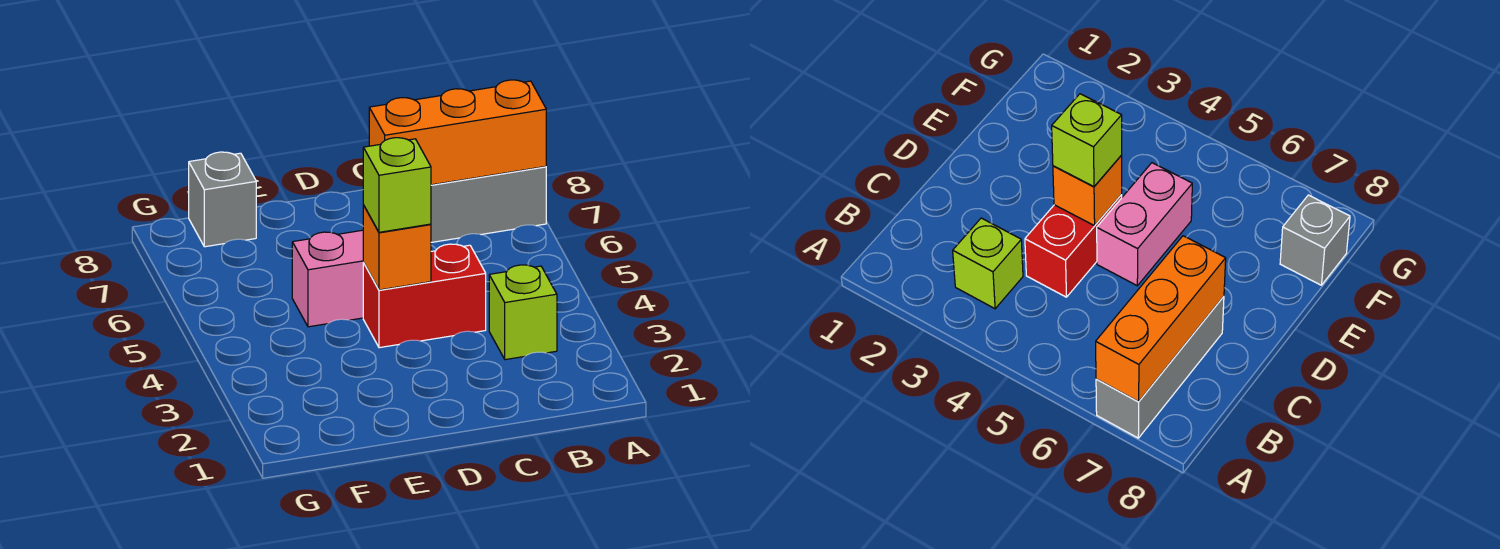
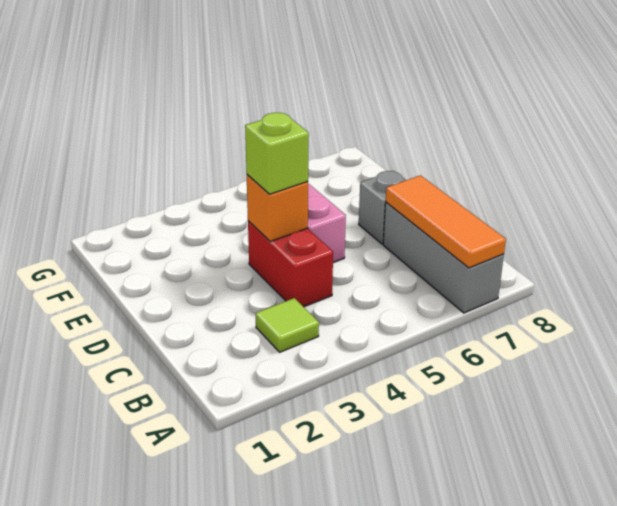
orange 1x3 brick [369,80,546,185] -> orange 1x3 tile [386,175,506,268]
lime 1x1 brick [489,265,557,360] -> lime 1x1 tile [256,298,319,352]
grey 1x1 brick [189,152,256,247] -> grey 1x1 brick moved to [359,171,406,244]

